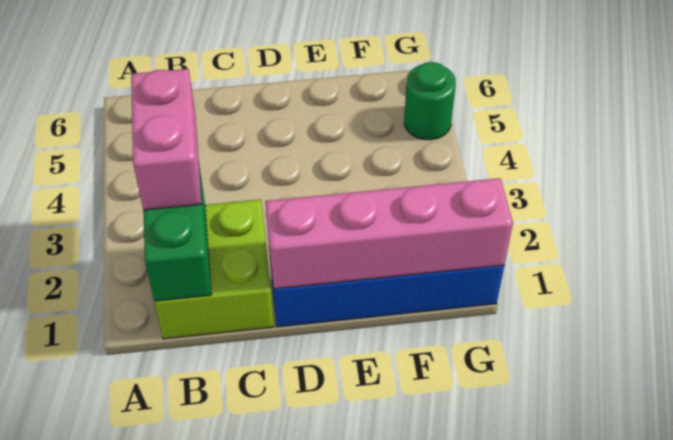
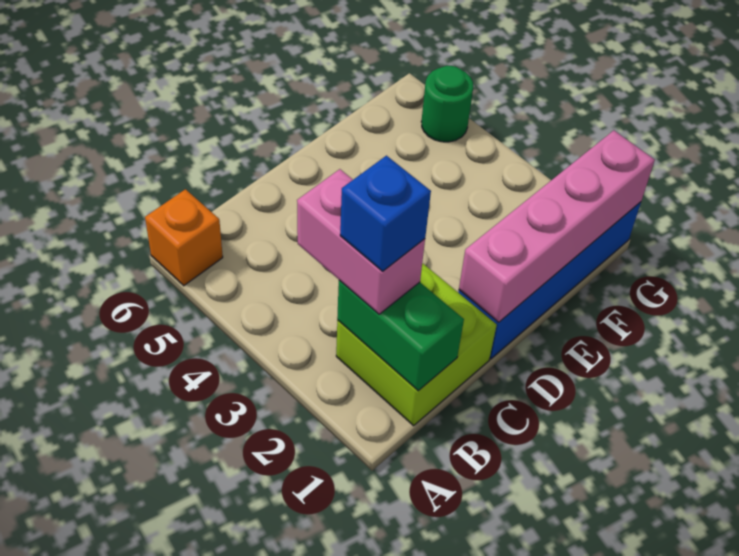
none -> orange 1x1 brick [145,189,223,286]
none -> blue 1x1 brick [340,156,431,271]

